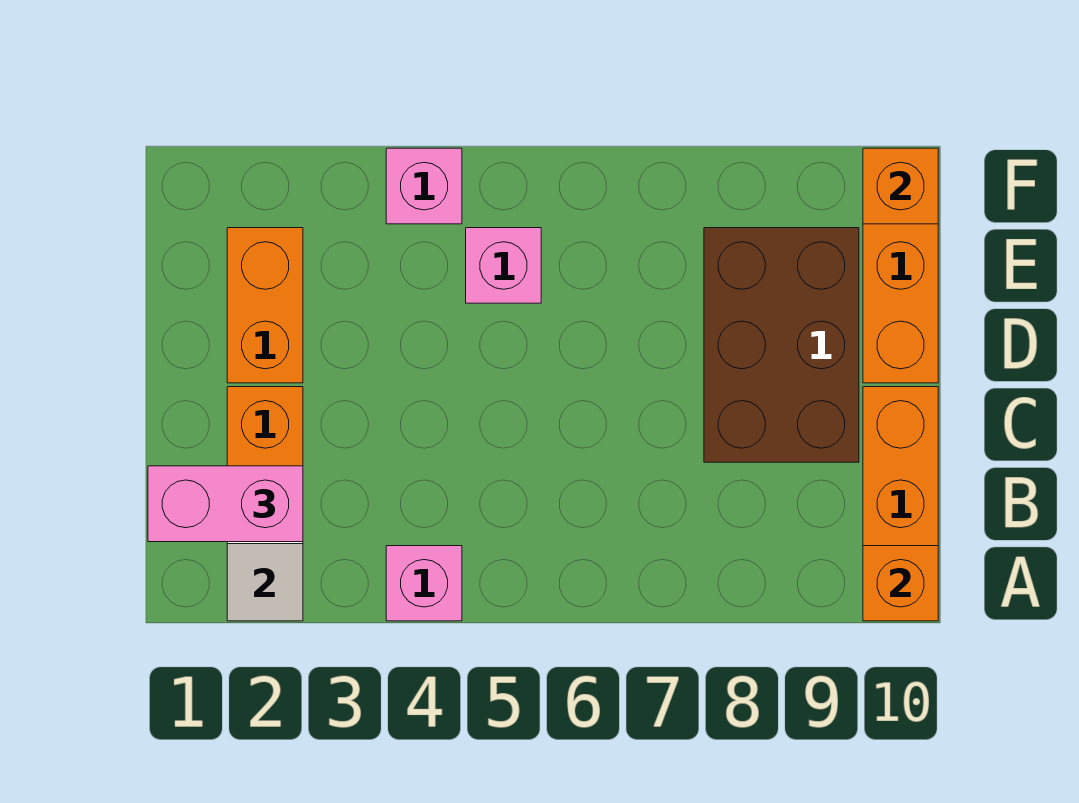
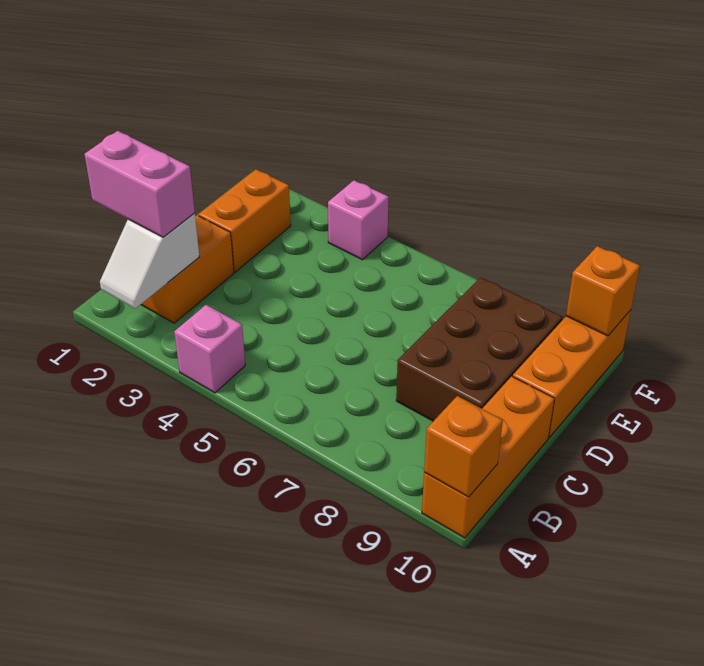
pink 1x1 brick [466,228,541,303] -> none

